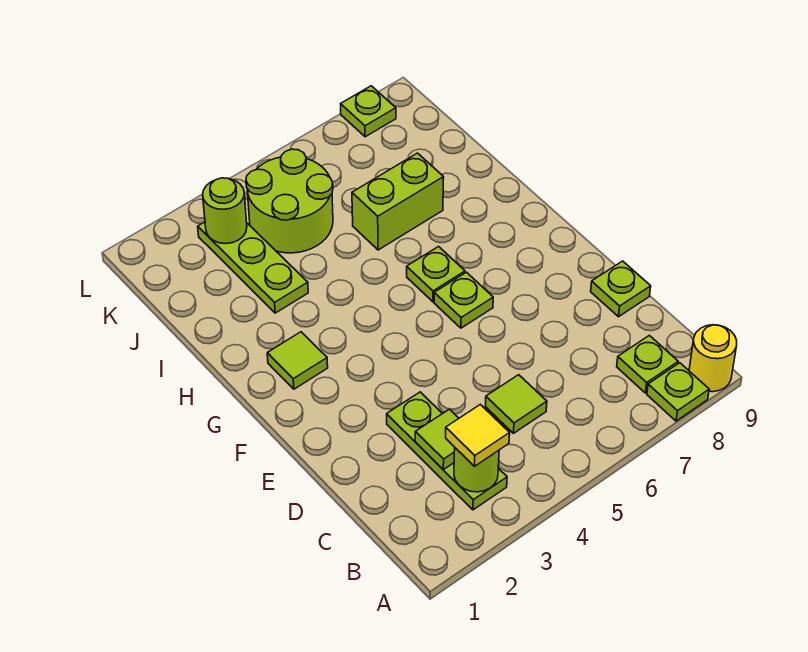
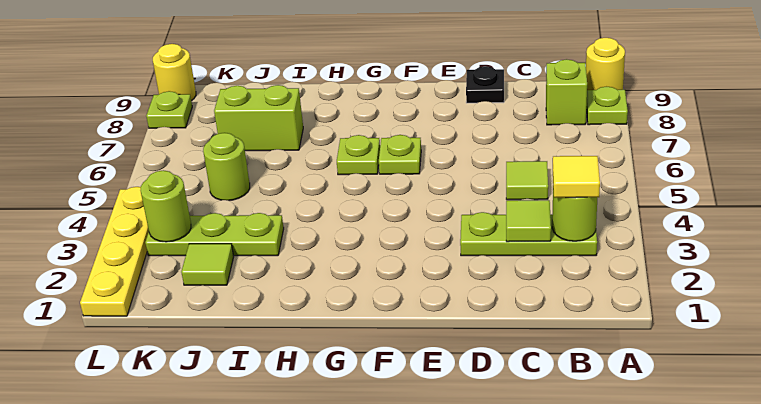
lime 1x1 plate [617,335,678,393] -> lime 1x1 brick [546,59,587,125]
lime 1x1 plate [591,261,651,317] -> black 1x1 plate [466,66,504,103]
lime 1x1 tile [267,332,328,389] -> lime 1x1 tile moved to [181,244,234,285]
lime 1x2 brick [352,153,444,250] -> lime 1x2 brick turned to [214,85,303,151]
lime 2x2 round brick [246,149,333,253] -> lime 1x1 round brick [203,133,250,201]
none -> yellow 1x4 plate [80,187,149,316]
none -> yellow 1x1 round brick [153,44,196,101]

